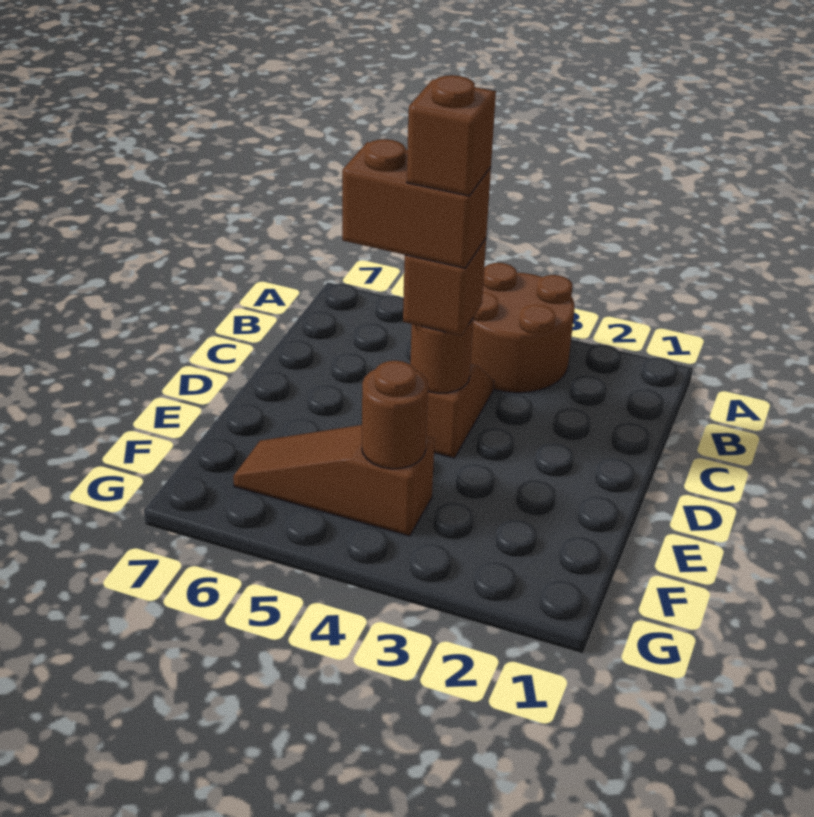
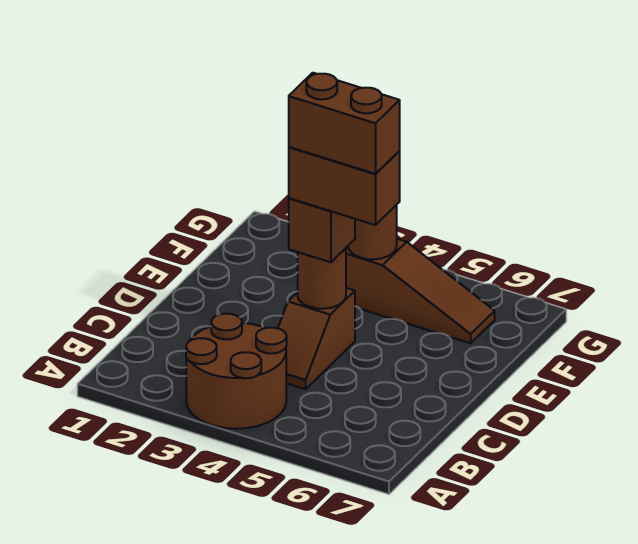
brown 1x1 brick [407,75,496,196] -> brown 1x2 brick [289,73,400,174]

